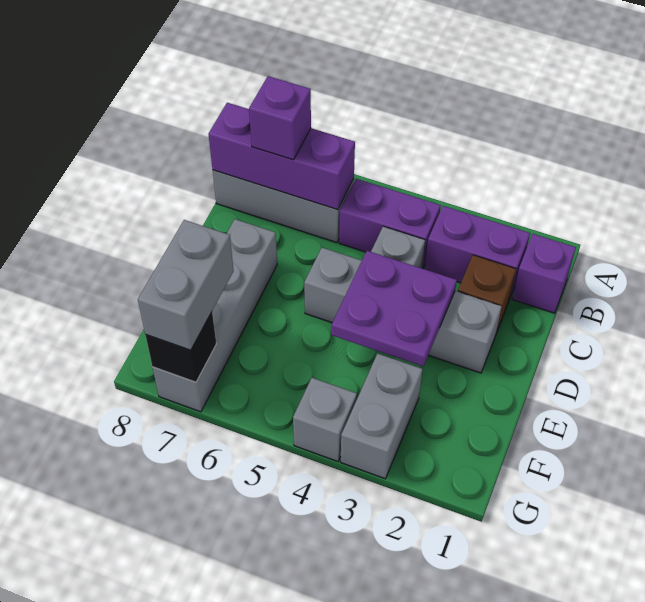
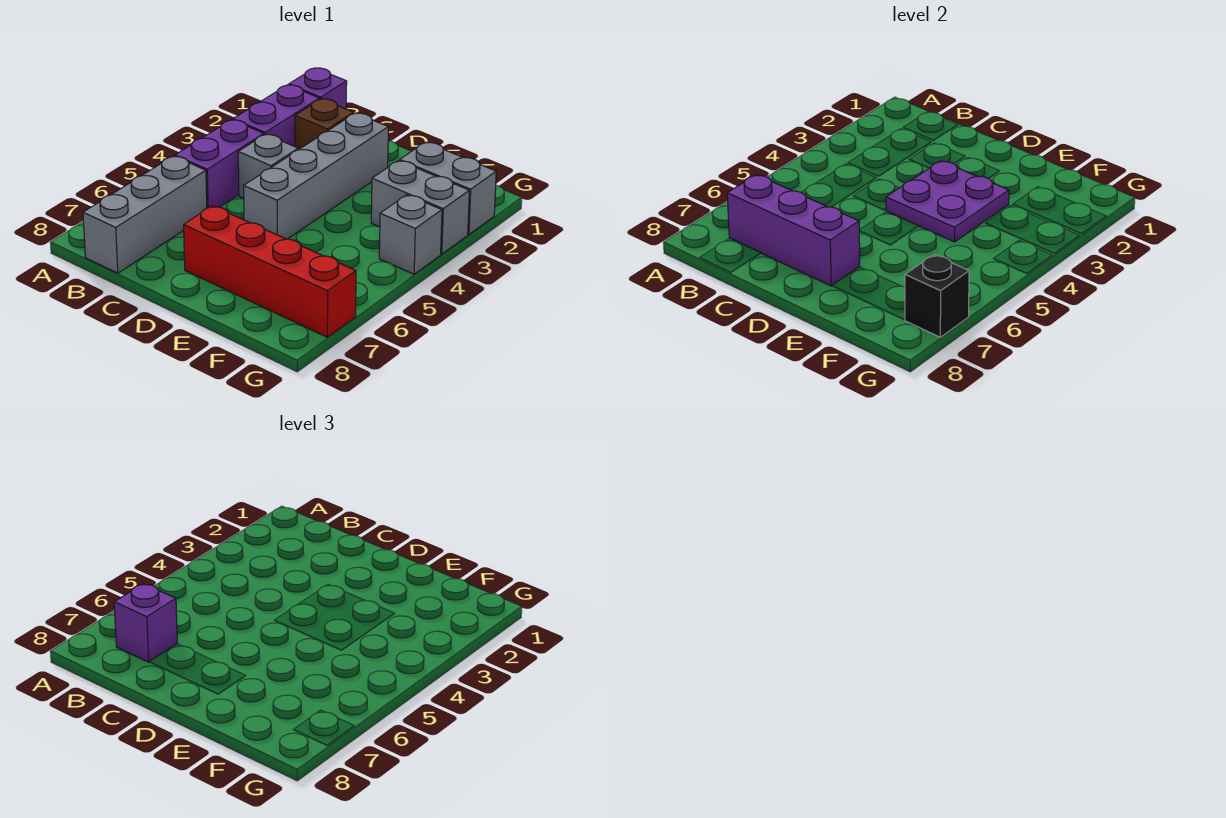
purple 1x3 brick [208,103,355,210] -> purple 1x3 brick turned to [727,175,860,286]
grey 1x4 brick [153,219,277,412] -> red 1x4 brick [184,206,356,337]
grey 1x2 brick [138,220,233,350] -> grey 1x2 brick moved to [400,142,496,234]

